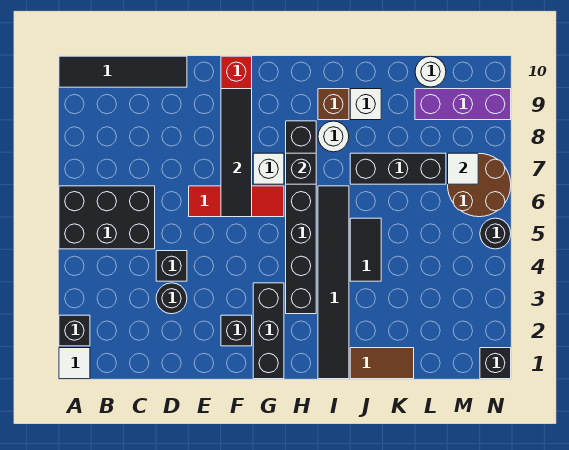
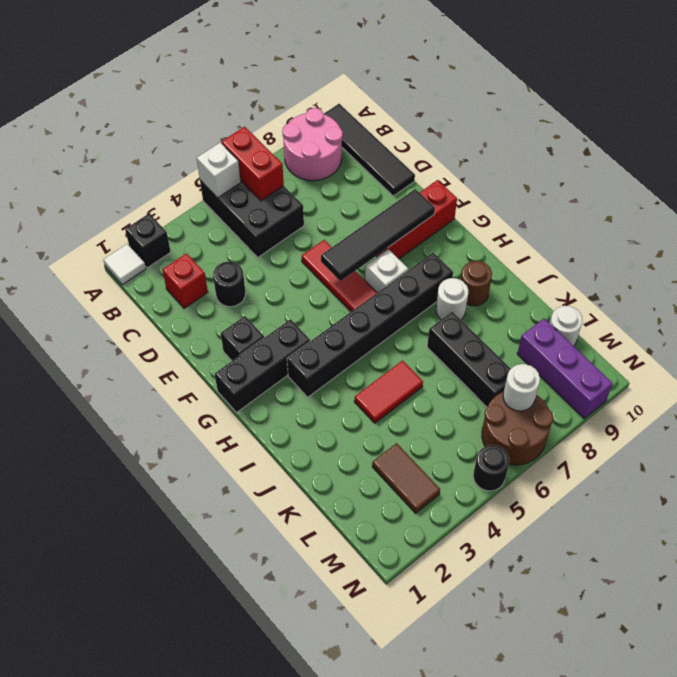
none -> red 1x2 brick [221,127,284,201]
none -> pink 2x2 round brick [282,108,343,181]
none -> red 1x1 brick [162,253,208,308]
black 1x1 brick [156,251,187,281] -> none
black 1x1 brick [286,153,316,184] -> none
black 1x6 tile [318,186,349,379] -> none
brown 1x1 brick [318,89,349,120] -> brown 1x1 round brick [461,261,492,306]
brown 1x2 tile [350,348,414,379] -> brown 1x2 tile moved to [372,443,440,513]
black 1x2 tile [350,218,381,281] -> red 1x2 tile [354,361,423,423]
white 1x1 brick [350,89,381,120] -> white 1x1 brick moved to [197,143,241,198]
white 1x1 tile [448,153,478,184] -> white 1x1 round brick [503,364,540,411]
black 1x1 brick [480,348,511,379] -> none

